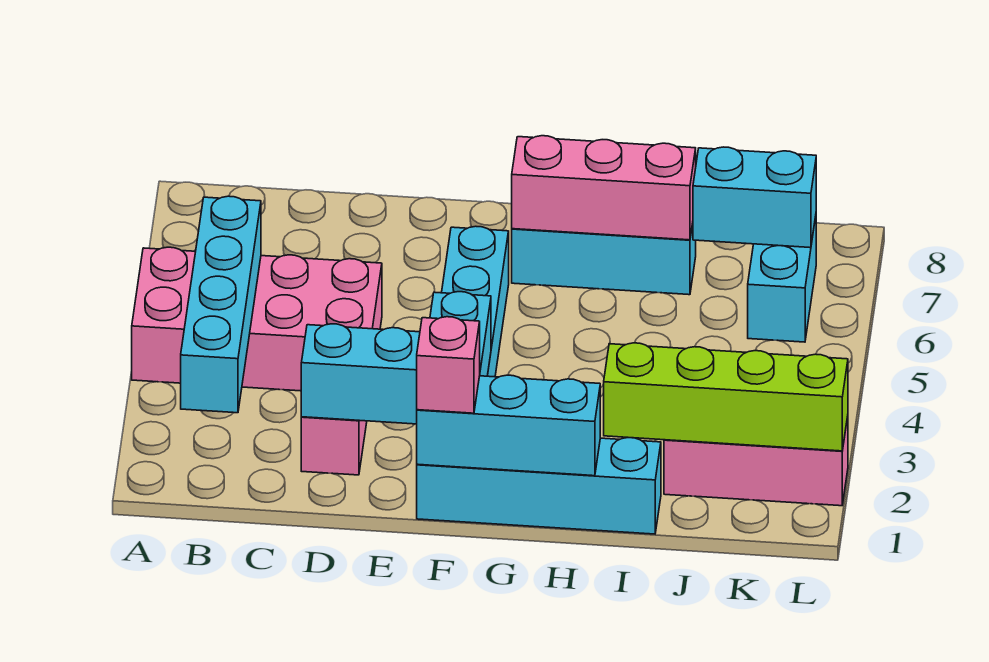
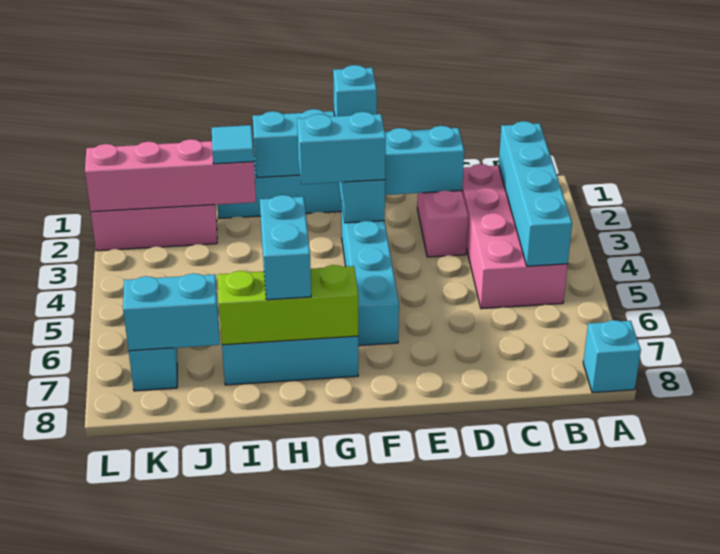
pink 2x4 brick [132,247,382,391] -> pink 2x4 brick turned to [462,164,568,309]
none -> cyan 1x1 brick [583,320,641,393]
pink 1x1 brick [417,317,480,413] -> cyan 1x1 brick [333,65,377,116]
none -> cyan 1x2 brick [297,112,386,184]
pink 1x3 brick [512,136,696,240] -> lime 1x3 brick [218,265,358,345]
none -> cyan 1x2 brick [260,195,311,300]
lime 1x4 brick [604,343,848,451] -> pink 1x4 brick [85,139,256,212]
none -> cyan 1x1 tile [212,125,254,164]

